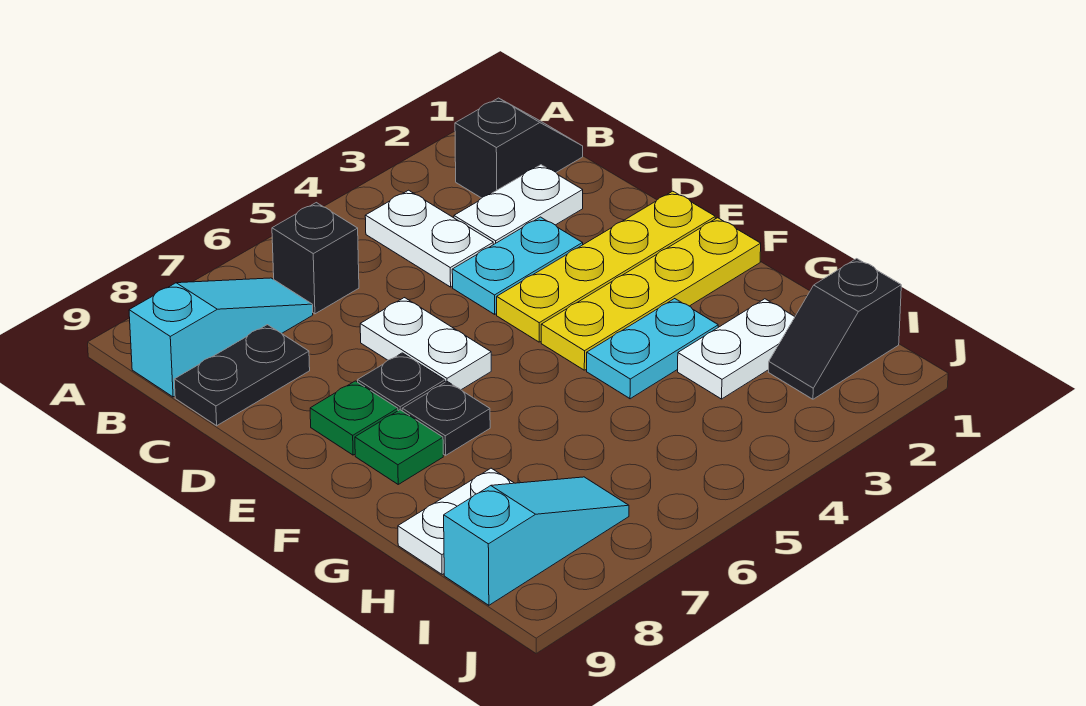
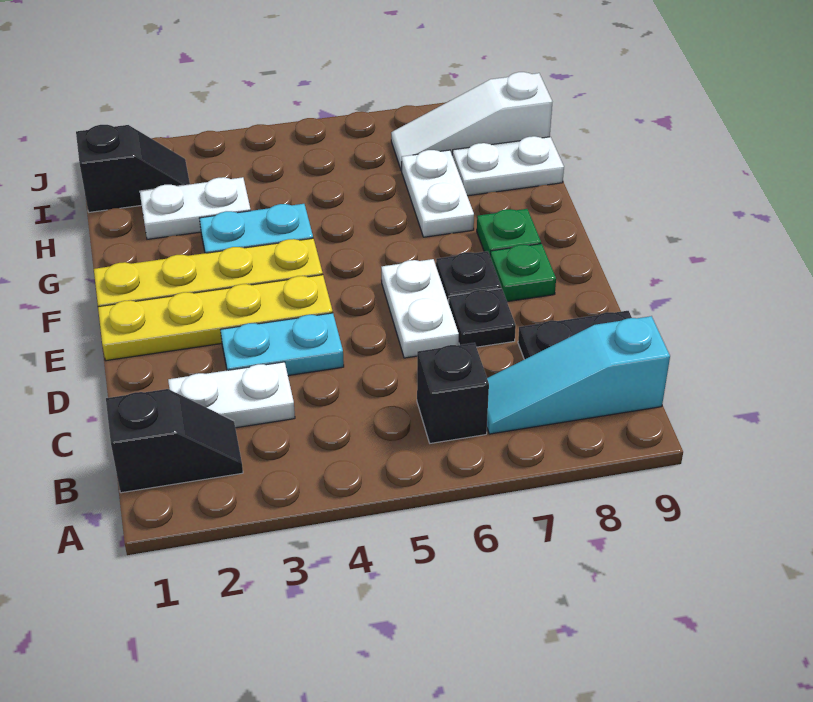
black 1x2 slope [455,98,583,198] -> black 1x2 slope turned to [106,389,243,493]
white 1x2 plate [365,190,493,287] -> white 1x2 plate moved to [402,150,474,237]
black 1x1 plate [402,382,490,455] -> black 1x1 plate moved to [449,288,516,347]
cyan 1x3 slope [444,477,629,605] -> white 1x3 slope [391,72,552,171]

